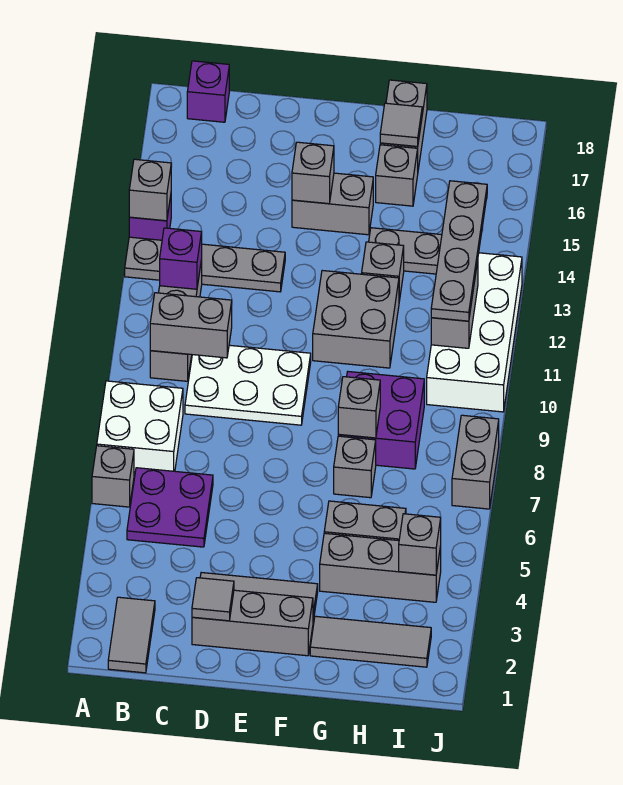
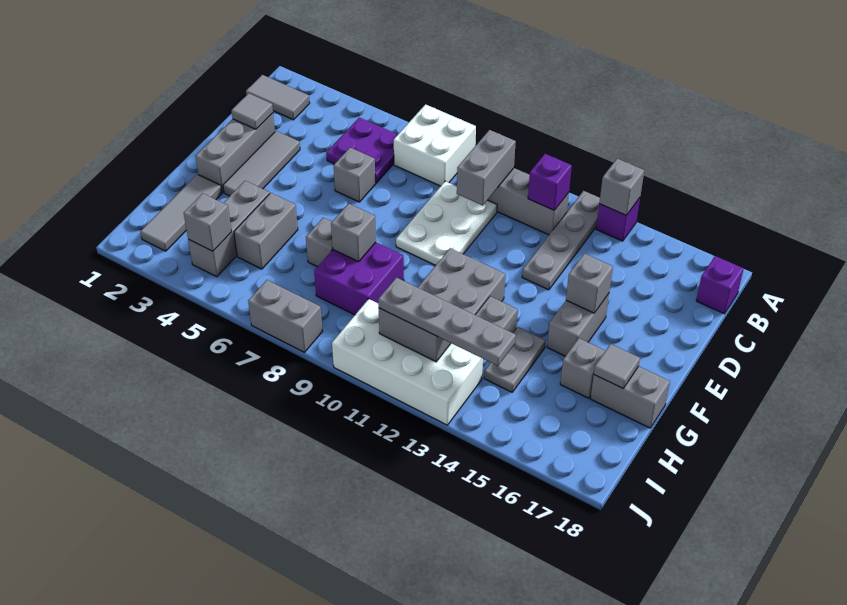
grey 1x1 brick [92,446,134,507] -> grey 1x1 brick moved to [334,148,376,202]

